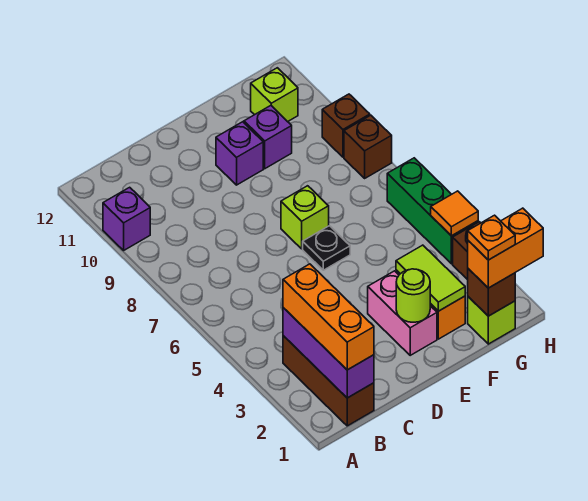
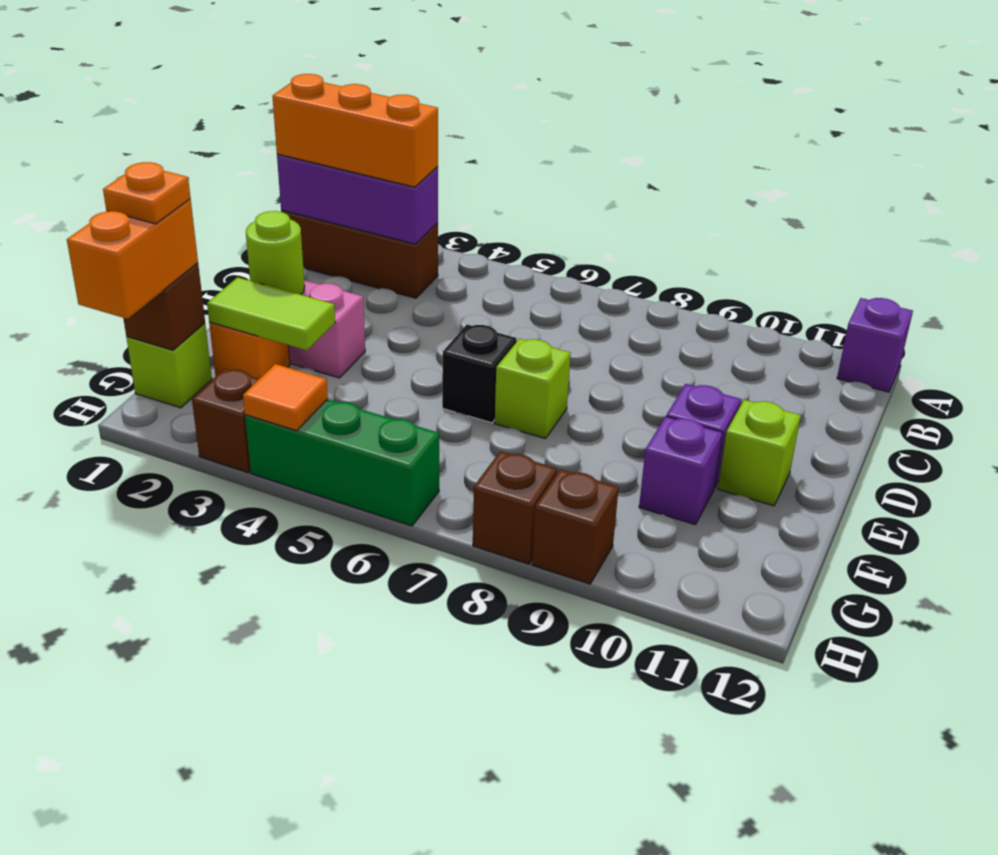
purple 1x1 brick [103,187,150,250] -> purple 1x1 brick moved to [837,298,913,392]
black 1x1 plate [303,226,350,270] -> black 1x1 brick [442,325,517,423]
lime 1x1 brick [251,68,298,122] -> lime 1x1 brick moved to [718,400,801,506]

